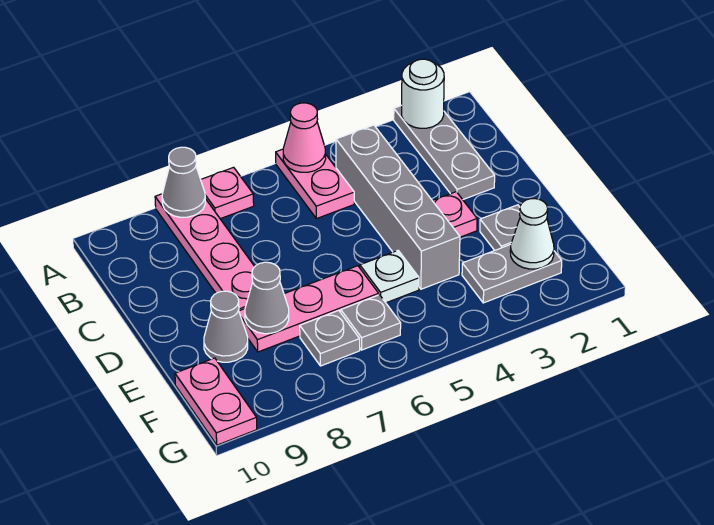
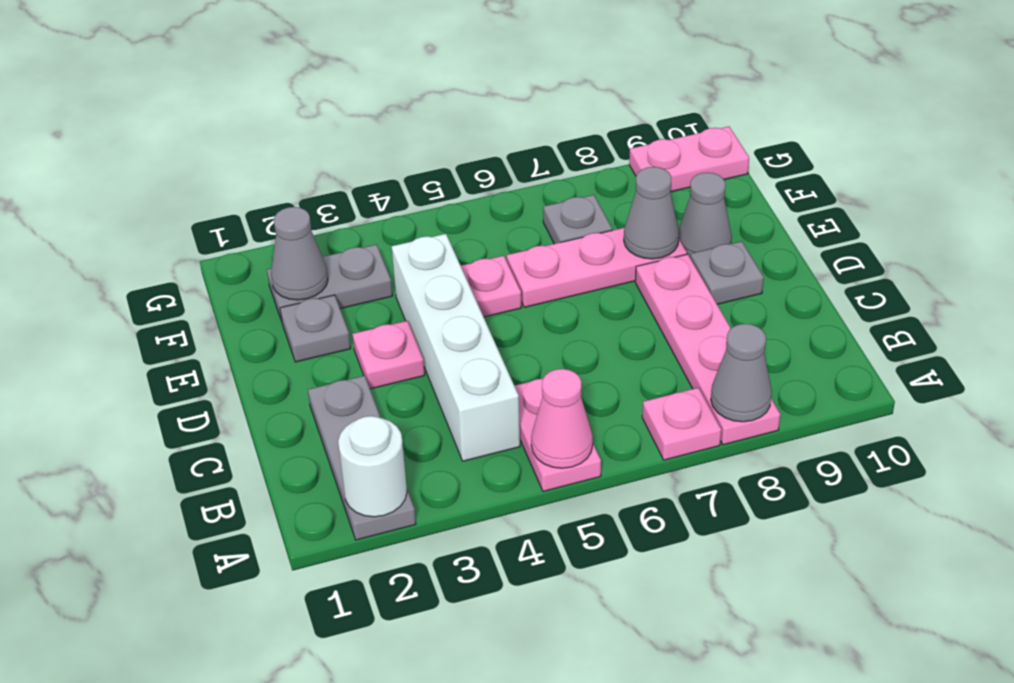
grey 1x4 brick [336,125,460,289] -> white 1x4 brick [392,234,520,461]
white 1x1 plate [360,251,419,303] -> pink 1x1 plate [461,256,521,317]
white 1x1 cone [510,199,554,269] -> grey 1x1 cone [271,207,328,300]
grey 1x1 plate [341,295,401,350] -> grey 1x1 plate moved to [690,241,764,304]
pink 1x2 plate [175,358,257,445] -> pink 1x2 plate turned to [629,127,749,192]

